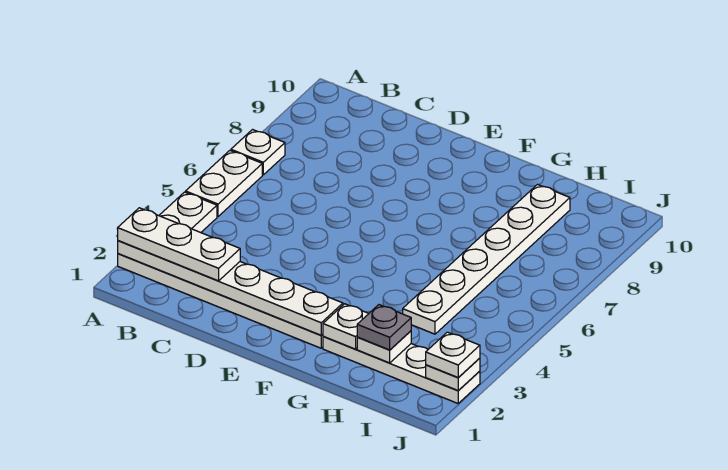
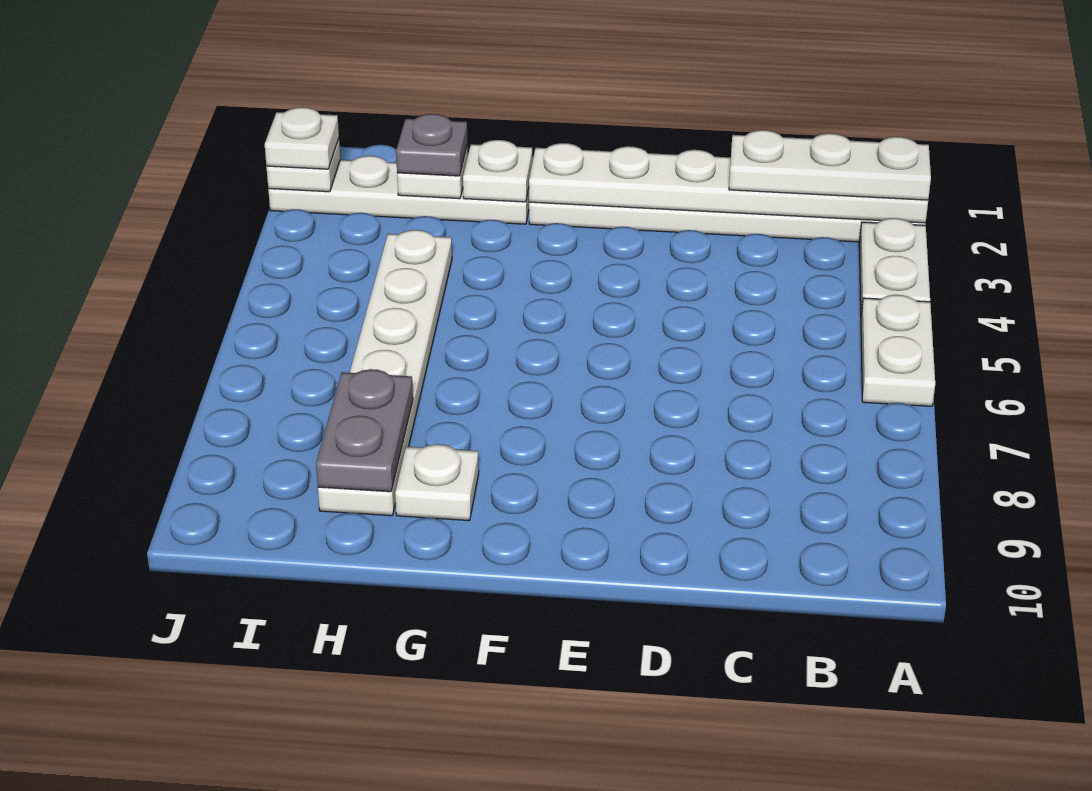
white 1x1 plate [231,130,285,175] -> white 1x1 plate moved to [395,444,479,521]
none -> grey 1x2 plate [316,369,413,492]

